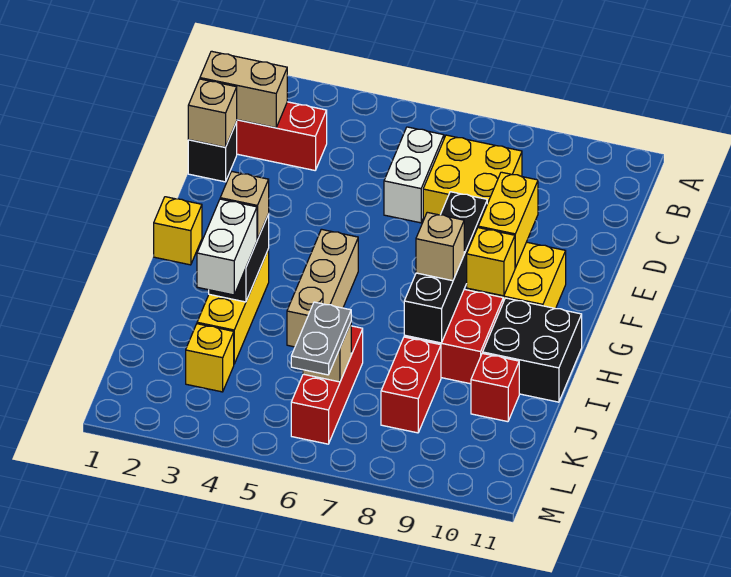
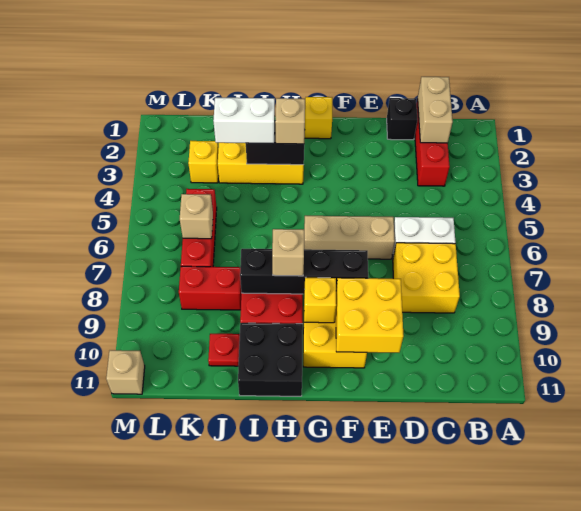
tan 1x1 brick [188,79,237,147] -> tan 1x1 brick moved to [106,350,145,394]
yellow 1x2 brick [478,172,538,268] -> yellow 2x2 brick [336,278,403,353]
tan 1x3 brick [287,229,358,347] -> tan 1x3 brick moved to [304,216,395,259]
red 1x3 brick [291,326,363,444] -> red 1x3 brick turned to [181,189,217,267]
red 1x1 brick [471,353,519,422] -> red 1x1 plate [208,334,240,366]
grey 1x2 plate [291,302,351,375] -> none

